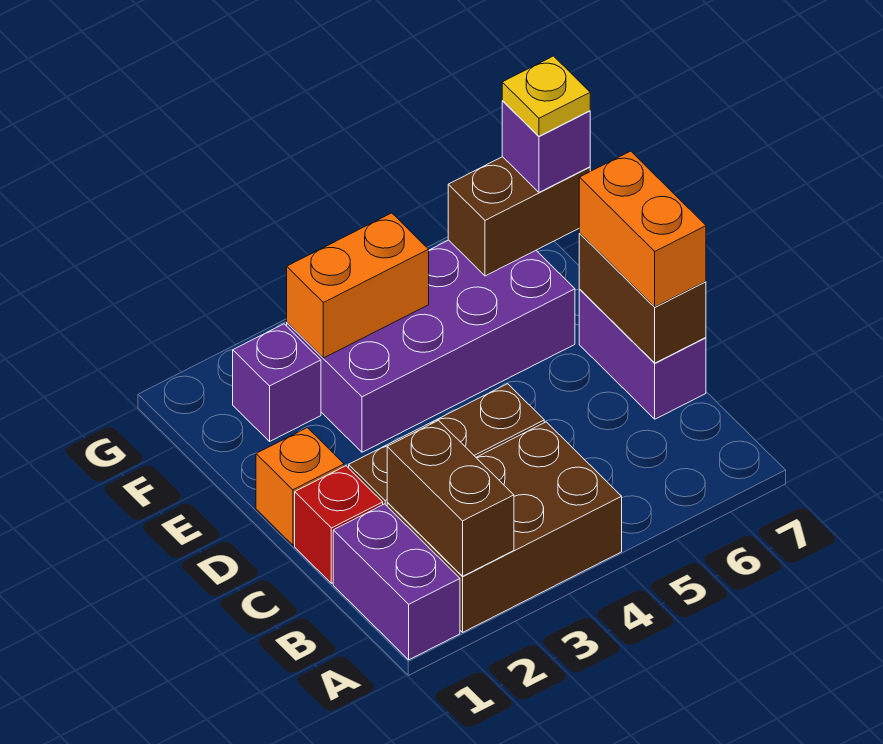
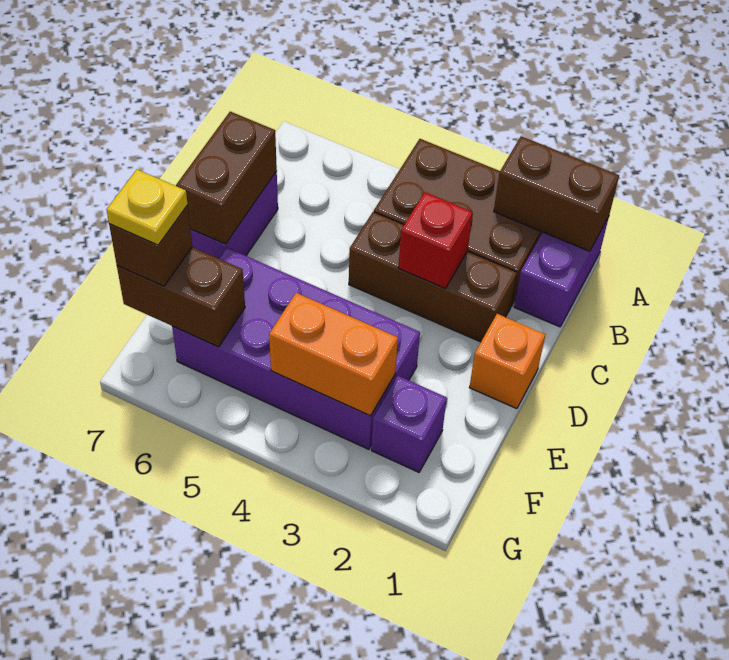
brown 1x2 brick [387,421,514,576] -> brown 1x2 brick turned to [494,136,619,251]
red 1x1 brick [295,466,383,583] -> red 1x1 brick moved to [398,192,473,288]
orange 1x2 brick [579,151,706,307] -> none
purple 1x1 brick [502,101,590,192] -> brown 1x1 brick [109,205,192,286]

